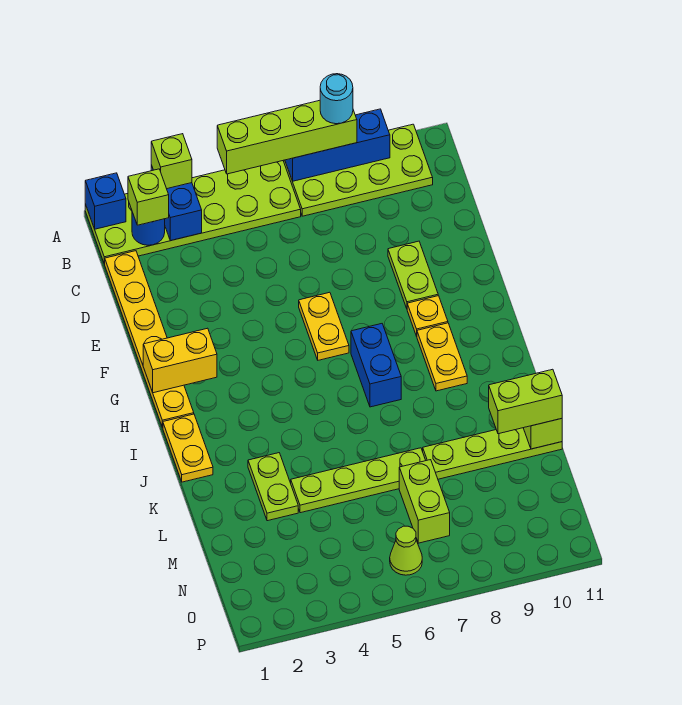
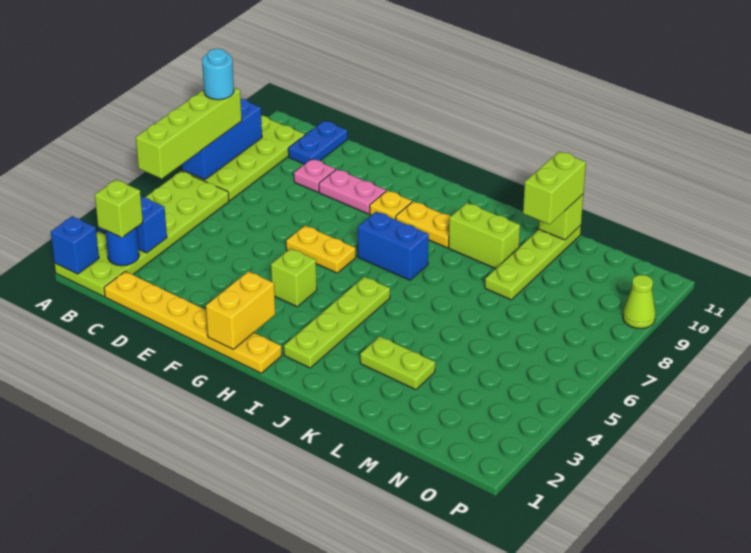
lime 1x1 brick [151,134,192,189] -> lime 1x1 brick moved to [271,248,317,307]
none -> blue 1x2 plate [288,121,347,164]
none -> pink 1x1 plate [294,159,336,192]
lime 1x2 plate [388,241,438,308] -> pink 1x2 plate [319,169,386,214]
yellow 1x2 plate [163,414,213,482] -> none
lime 1x4 plate [291,448,426,513] -> lime 1x4 plate moved to [284,277,390,368]
lime 1x2 brick [399,460,450,543] -> lime 1x2 brick moved to [449,203,520,269]
lime 1x1 cone [390,526,422,575] -> lime 1x1 cone moved to [623,275,656,328]

